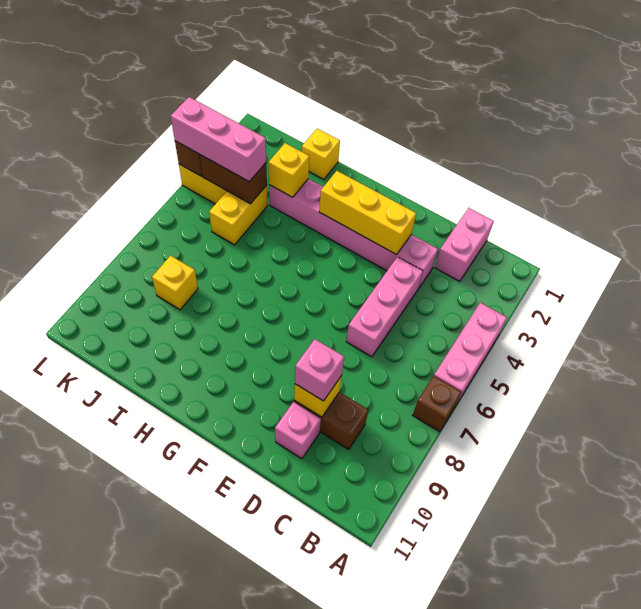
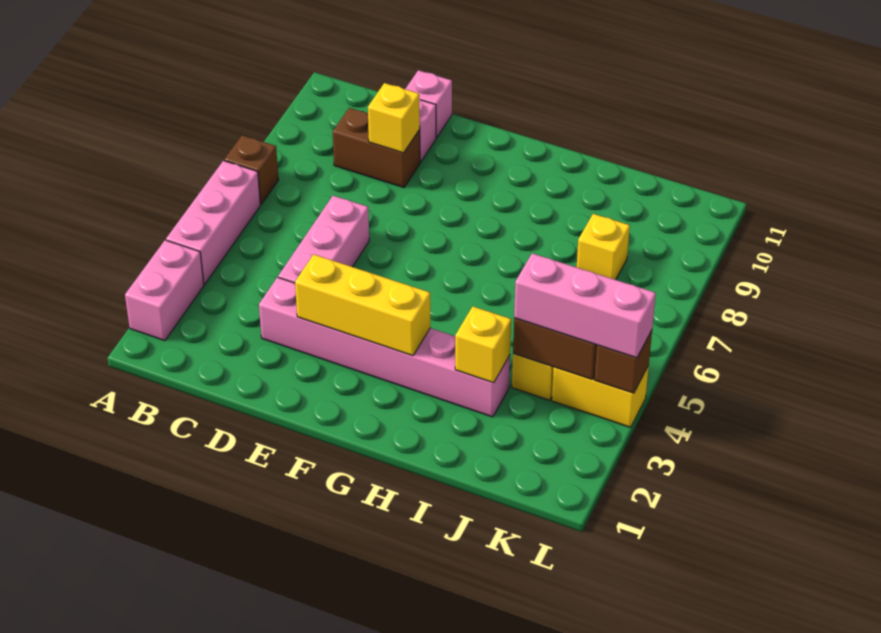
pink 1x2 brick [435,208,494,281] -> pink 1x2 brick moved to [125,240,204,341]
pink 1x1 brick [295,339,344,401] -> pink 1x1 brick moved to [406,70,452,138]
yellow 1x1 brick [302,129,340,179] -> none

